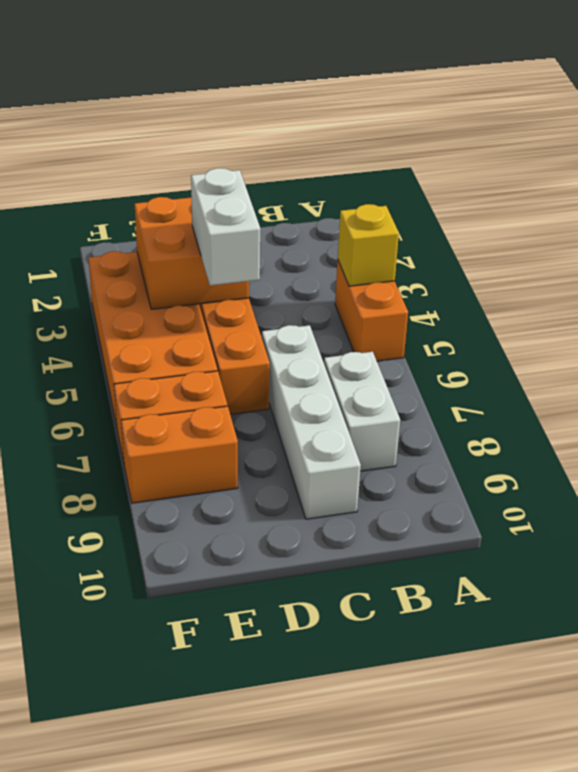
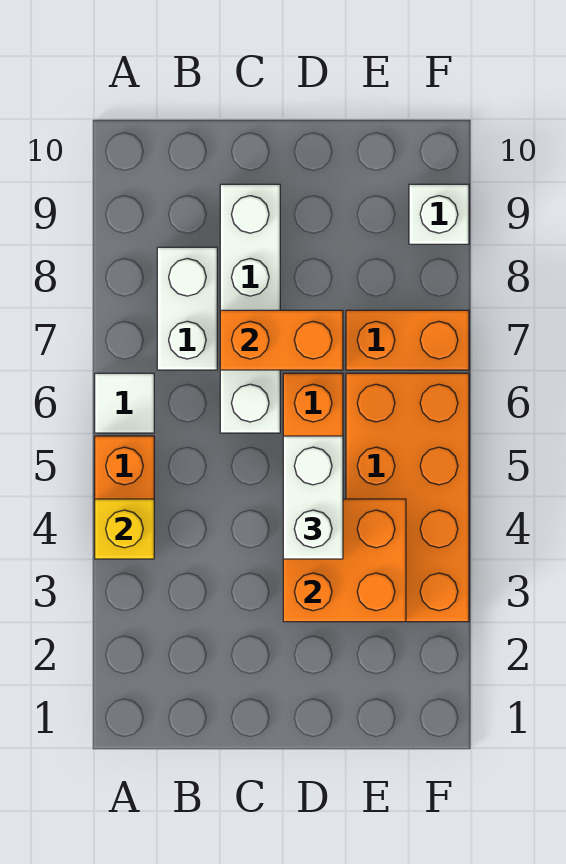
none -> white 1x1 tile [95,373,154,433]
orange 1x2 brick [121,406,238,503] -> orange 1x2 brick moved to [220,310,343,370]
none -> white 1x1 brick [409,184,469,244]

